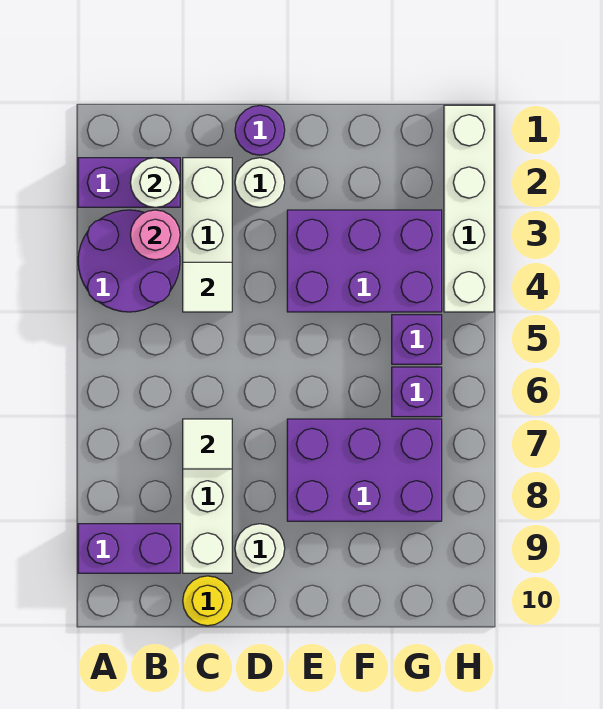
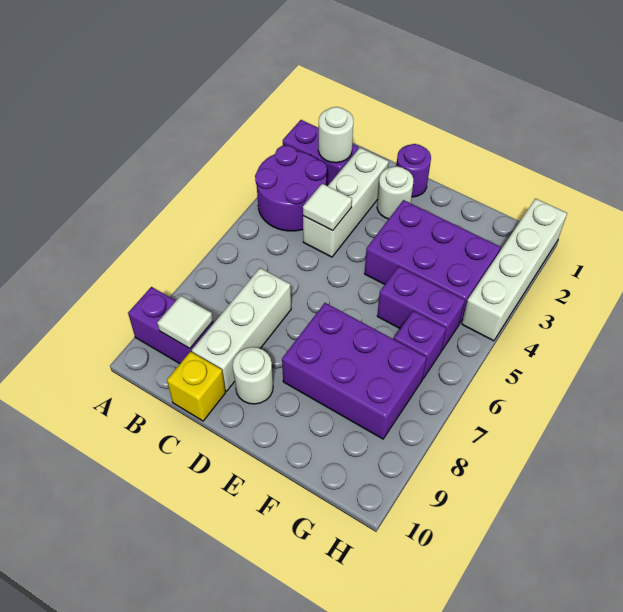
pink 1x1 round brick [130,210,180,260] -> none
white 1x1 tile [183,419,232,469] -> white 1x1 tile moved to [157,296,213,349]
yellow 1x1 round brick [183,576,232,626] -> yellow 1x1 brick [167,351,226,421]
purple 1x1 brick [392,315,442,364] -> purple 1x2 brick [377,266,465,351]

